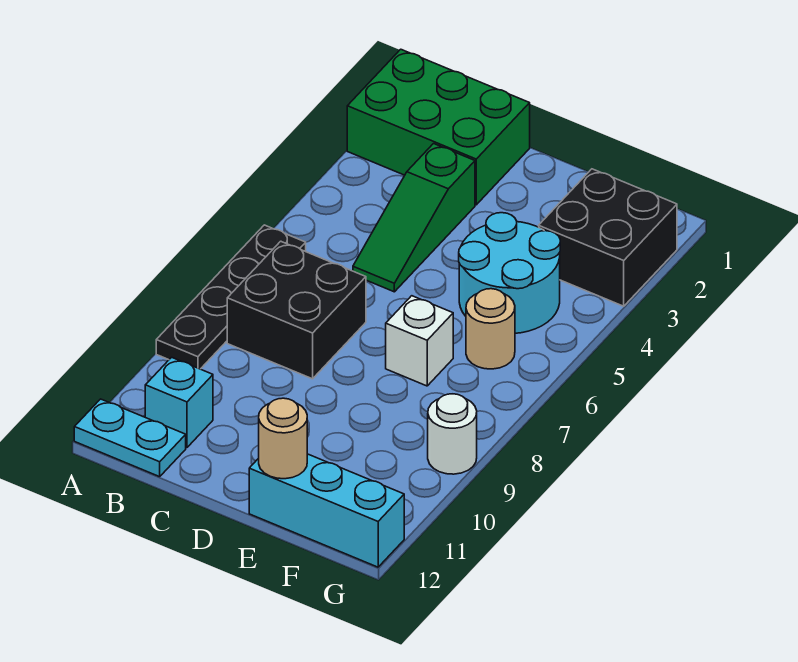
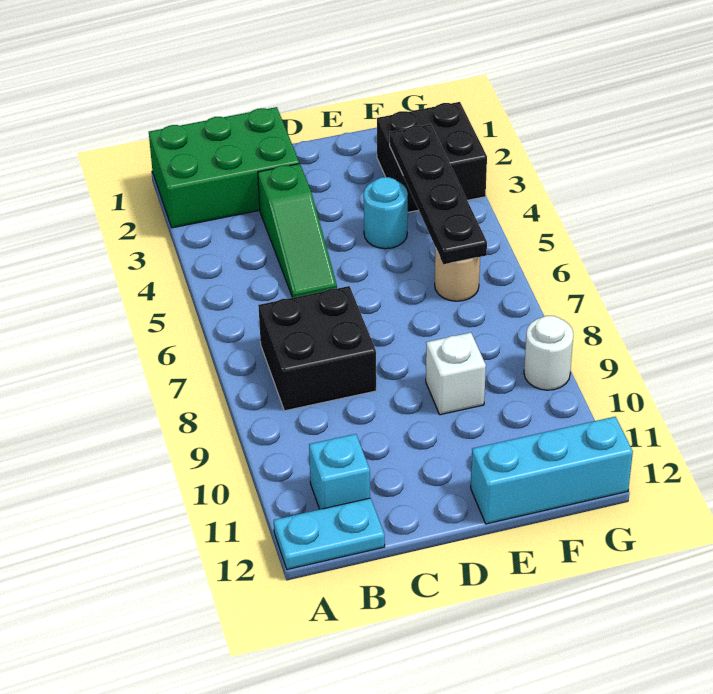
black 1x4 plate [156,225,306,369] -> black 1x4 plate moved to [390,124,487,264]
cyan 2x2 round brick [459,213,560,333] -> cyan 1x1 round brick [364,177,408,249]
white 1x1 brick [386,296,453,386] -> white 1x1 brick moved to [426,333,486,415]
tan 1x1 round brick [259,398,307,479] -> none

